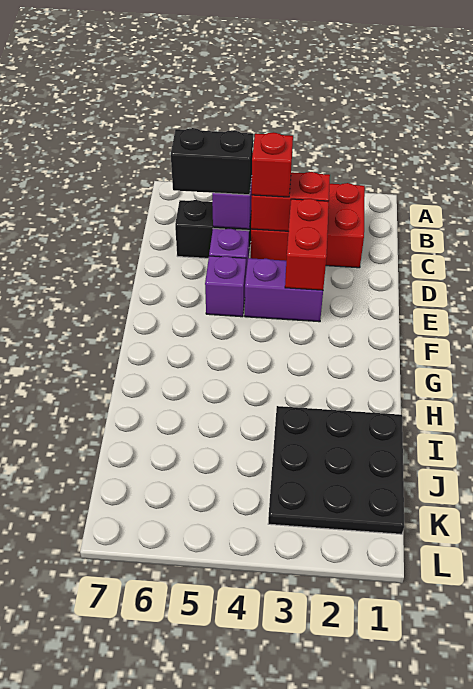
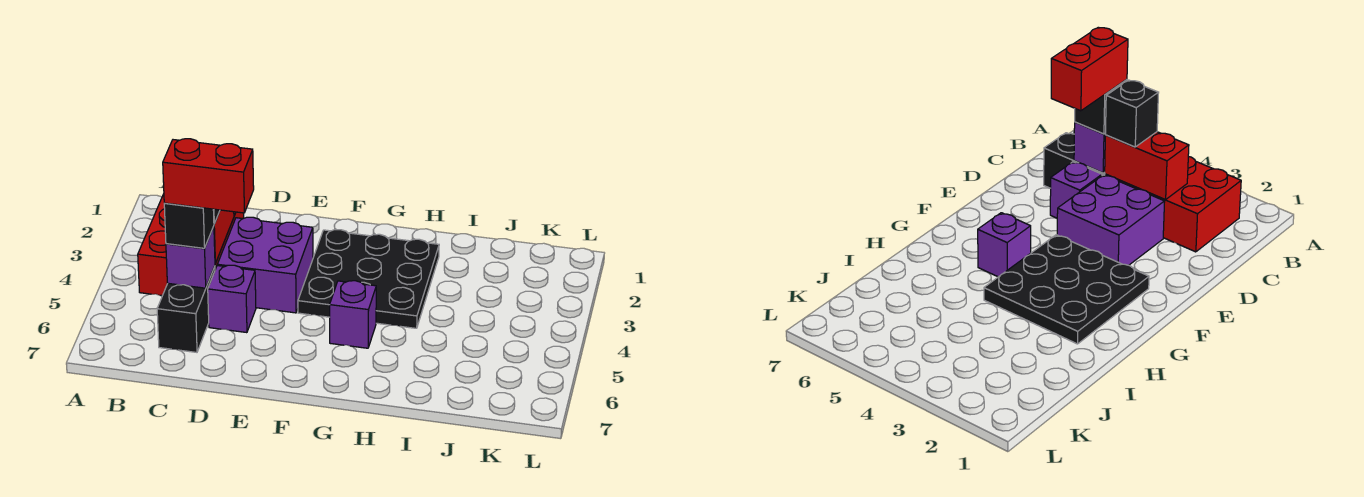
red 1x1 brick [252,132,293,197] -> black 1x1 brick [1105,80,1159,147]
black 1x2 brick [171,128,253,195] -> black 1x1 brick [164,203,214,248]
red 1x2 brick [285,199,329,290] -> red 1x2 brick moved to [163,139,254,213]
purple 1x2 brick [245,258,323,322] -> purple 2x2 brick [217,217,313,313]
purple 1x1 brick [205,256,246,317] -> purple 1x1 brick moved to [330,281,376,348]
black 3x3 plate [268,406,404,534] -> black 3x3 plate moved to [298,230,439,328]

